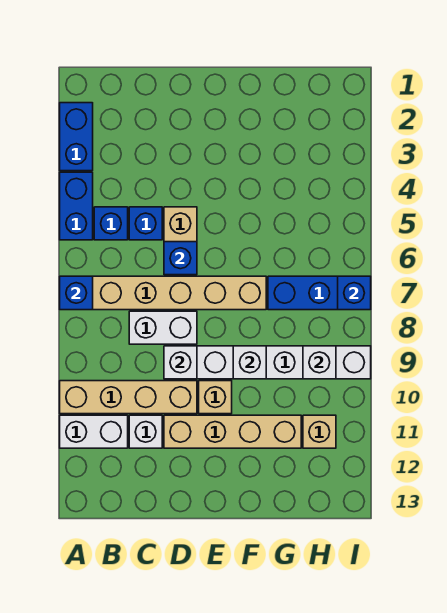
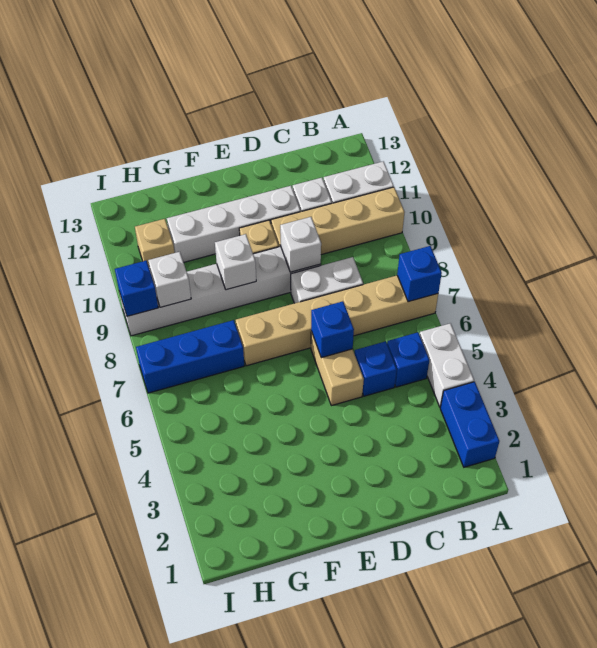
blue 1x2 brick [60,172,93,240] -> white 1x2 brick [419,323,474,407]
tan 1x4 brick [164,415,301,448] -> white 1x4 brick [167,186,300,262]
blue 1x1 brick [338,276,371,310] -> blue 1x1 brick moved to [115,261,158,316]

